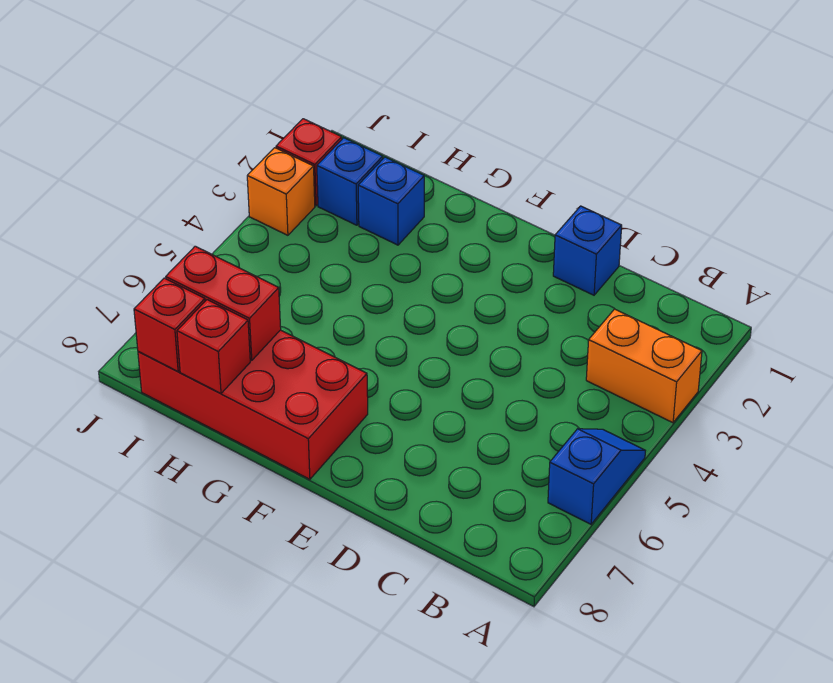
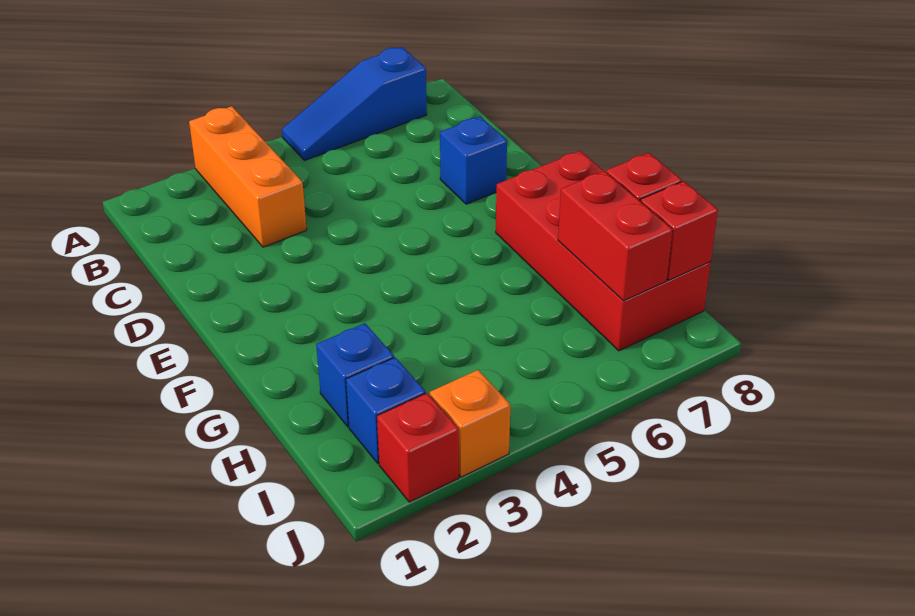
orange 1x2 brick [586,309,702,423] -> orange 1x3 brick [189,106,307,247]
blue 1x2 slope [548,429,645,524] -> blue 1x3 slope [282,47,427,161]
blue 1x1 brick [553,206,622,295] -> blue 1x1 brick moved to [440,117,507,204]

